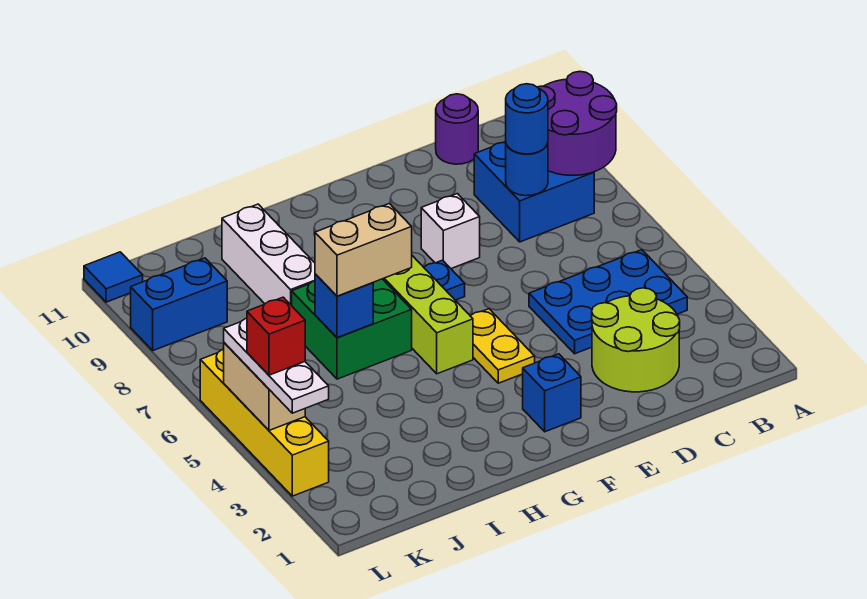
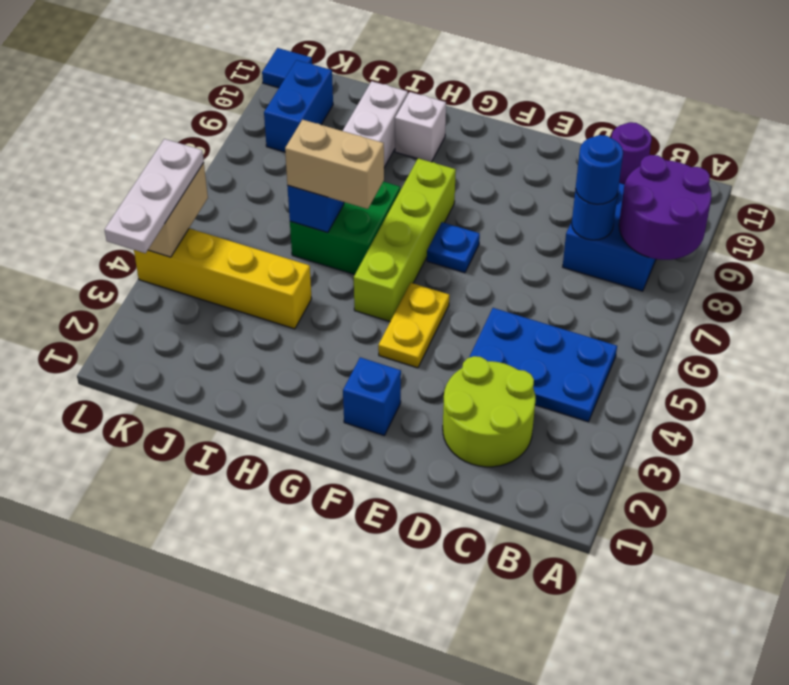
white 1x1 brick [421,194,480,269] -> white 1x1 brick moved to [395,92,446,162]
blue 1x2 brick [131,258,227,351] -> blue 1x2 brick turned to [264,60,333,152]
yellow 1x4 brick [200,349,329,496] -> yellow 1x4 brick turned to [134,228,312,329]
red 1x1 brick [247,297,305,375] -> none

